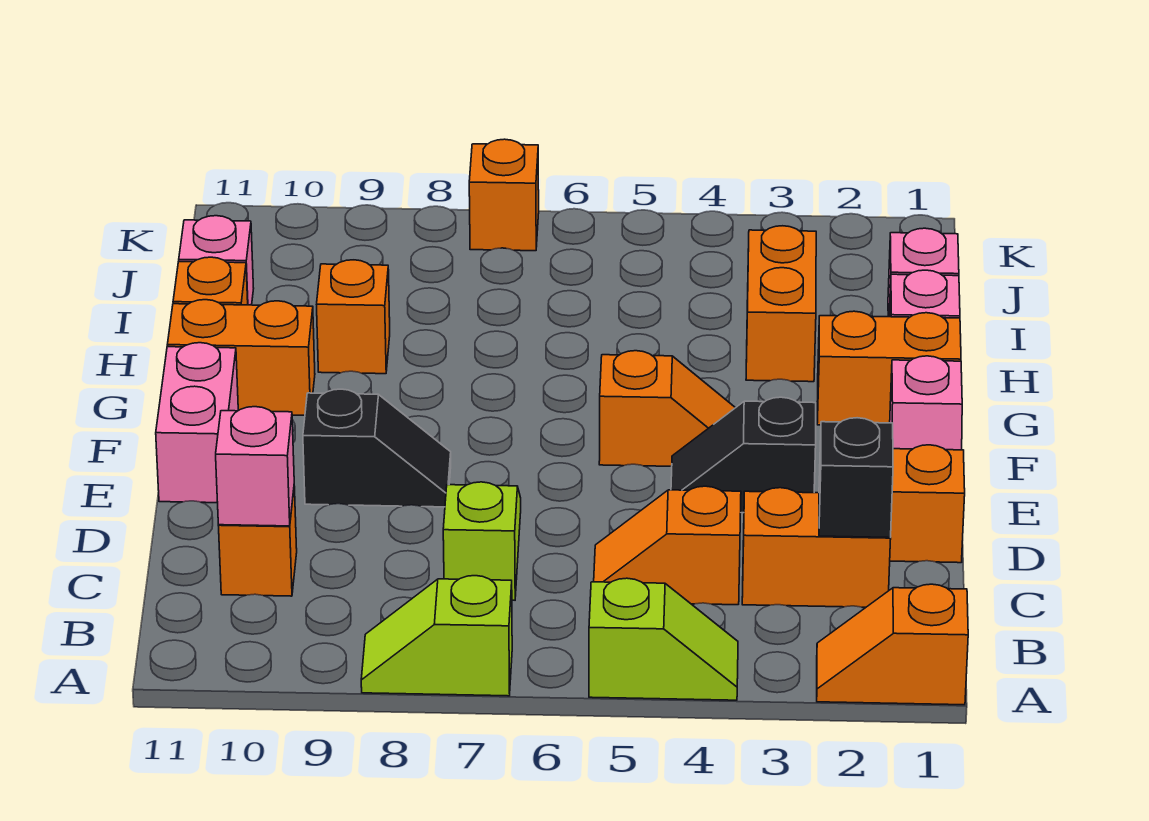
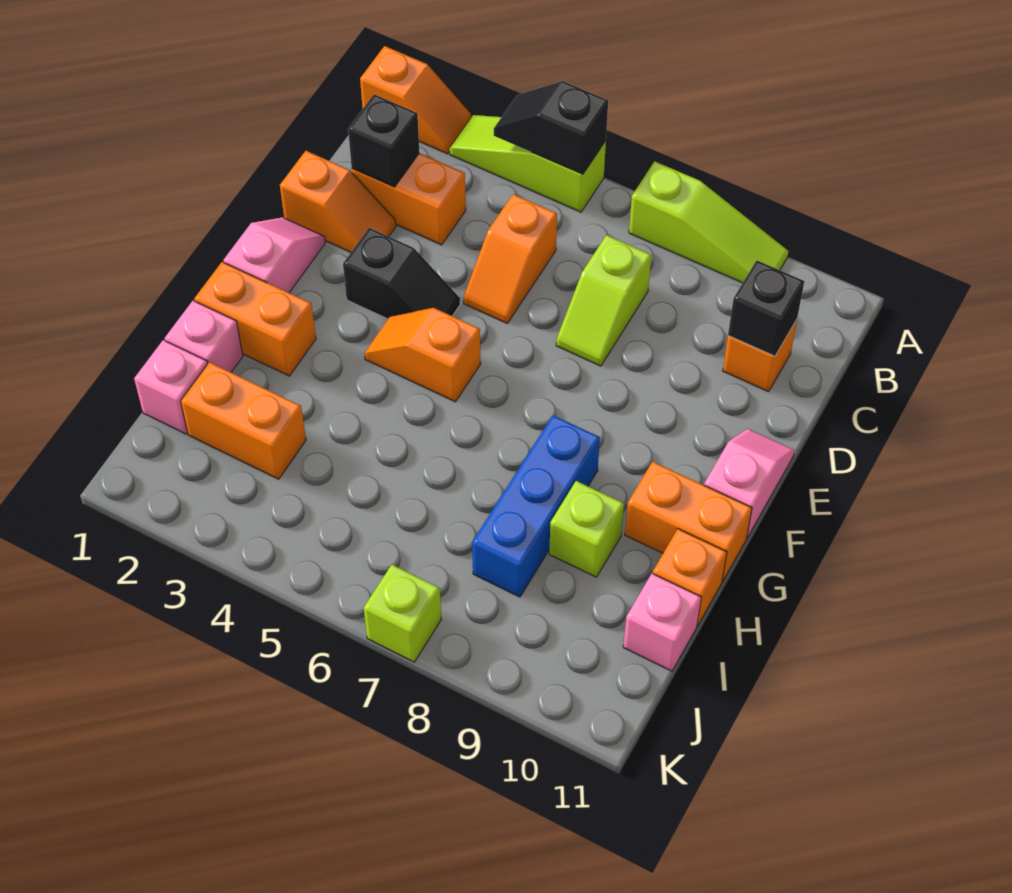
lime 1x2 slope [589,578,738,700] -> lime 1x3 slope [450,115,606,212]
lime 1x2 slope [361,576,512,696] -> lime 1x3 slope [629,161,789,283]
orange 1x2 slope [594,486,741,605] -> orange 1x2 slope turned to [463,194,557,323]
pink 1x1 brick [216,407,294,526] -> black 1x1 brick [728,260,804,356]
black 1x2 slope [303,389,451,507] -> black 1x2 slope moved to [494,81,608,174]
pink 1x2 brick [156,343,238,503] -> pink 1x2 slope [704,429,795,538]
none -> blue 1x3 brick [472,416,600,597]
orange 1x2 brick [746,226,816,382] -> orange 1x2 brick turned to [181,362,306,479]
orange 1x1 brick [317,260,390,374] -> lime 1x1 brick [549,481,624,577]
orange 1x1 brick [469,139,539,251] -> lime 1x1 brick [364,565,441,662]

